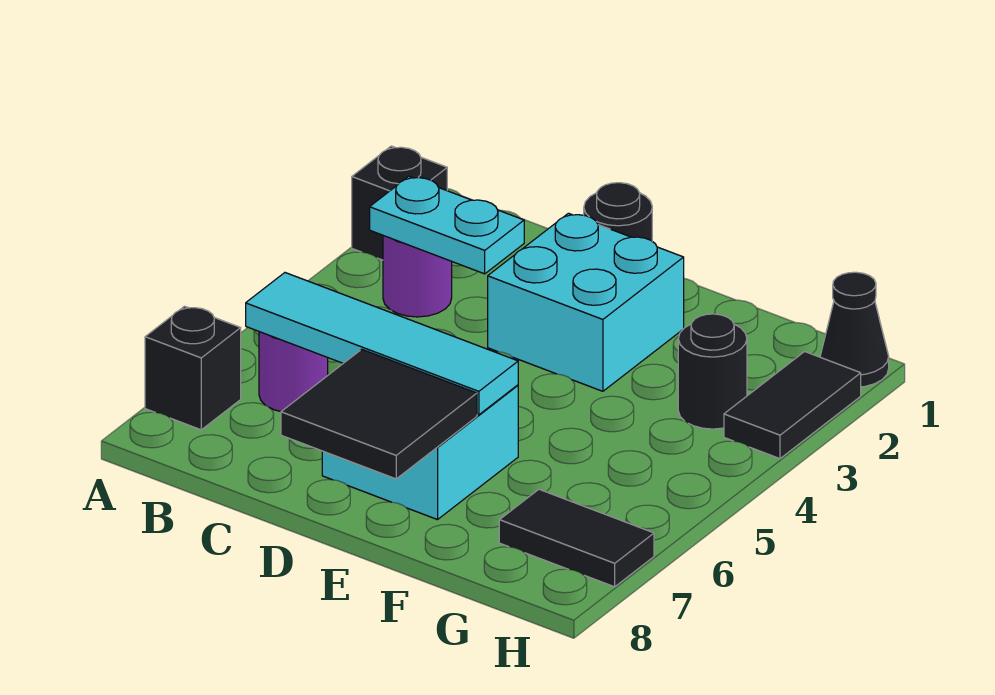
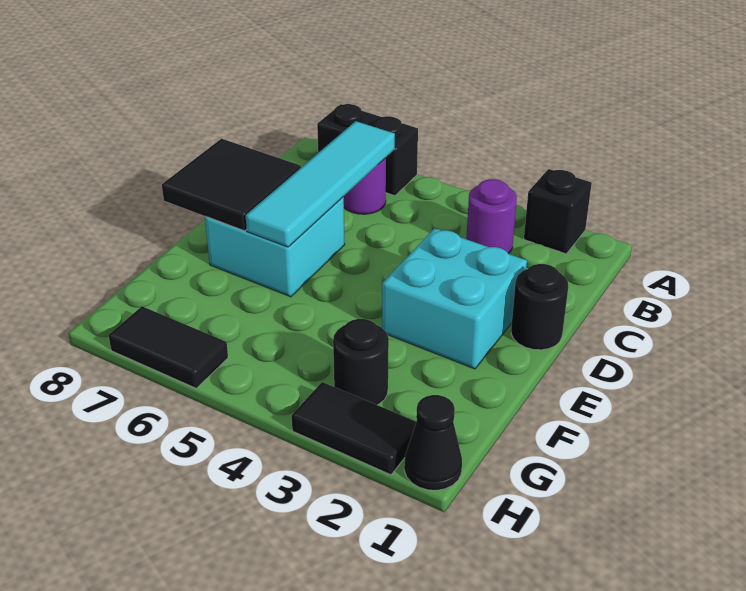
black 1x1 brick [145,306,241,430] -> black 1x2 brick [317,104,418,196]
cyan 1x2 plate [370,176,524,274] -> none
black 1x2 tile [499,489,654,587] -> black 1x2 tile turned to [109,306,228,388]

